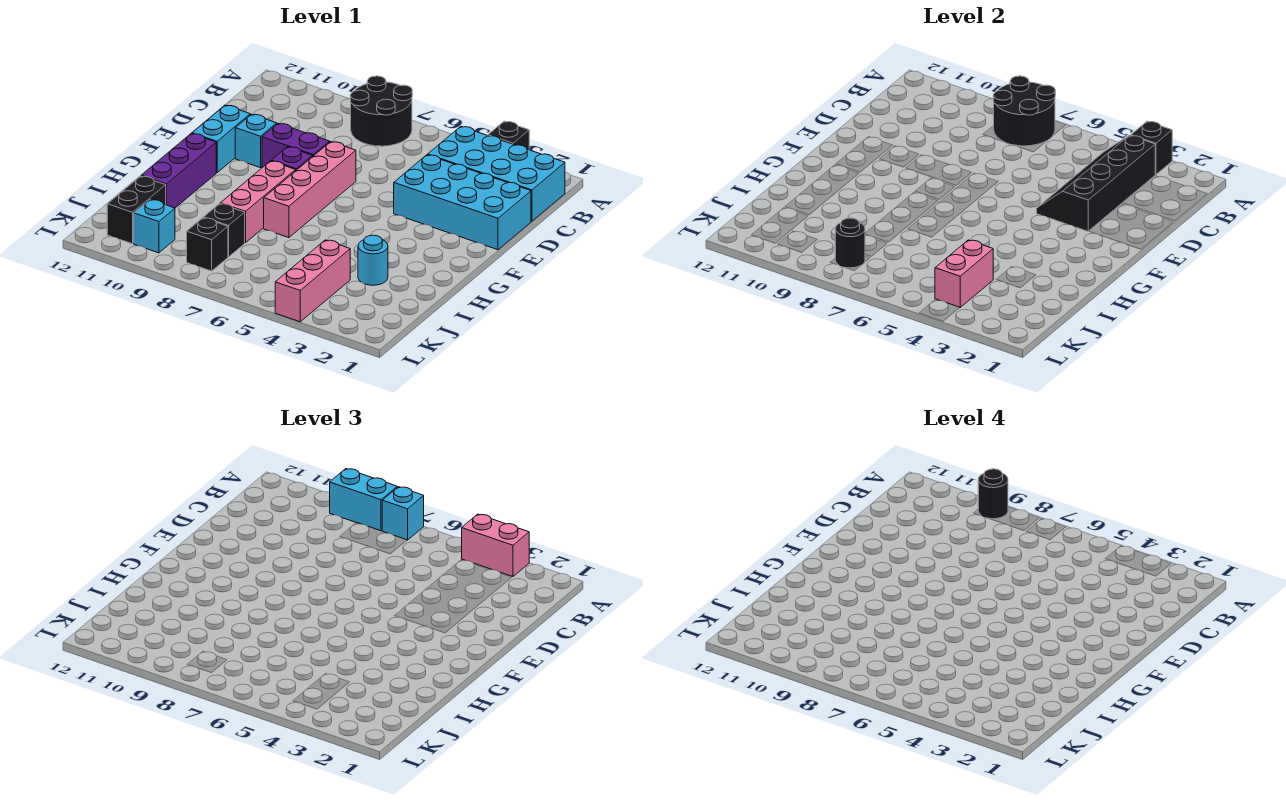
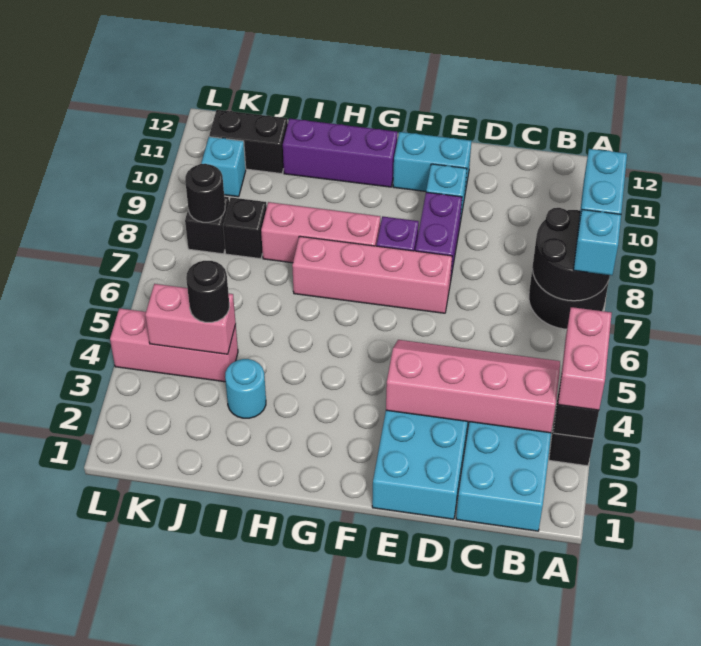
black 1x1 round brick [978,469,1008,519] -> black 1x1 round brick moved to [186,261,229,322]
black 2x4 slope [1037,135,1155,231] -> pink 2x4 slope [386,340,560,433]

